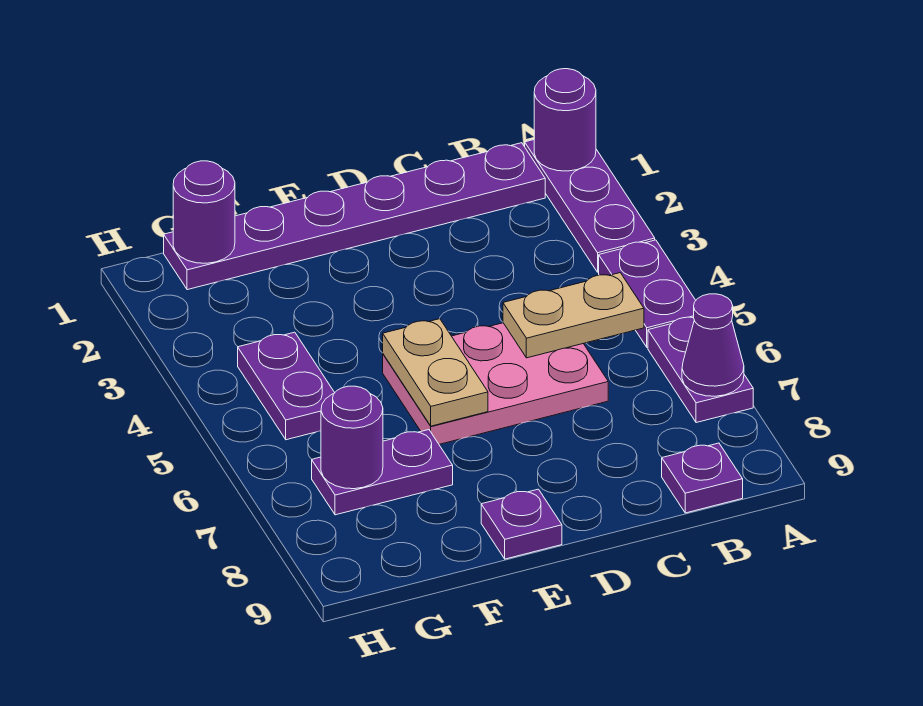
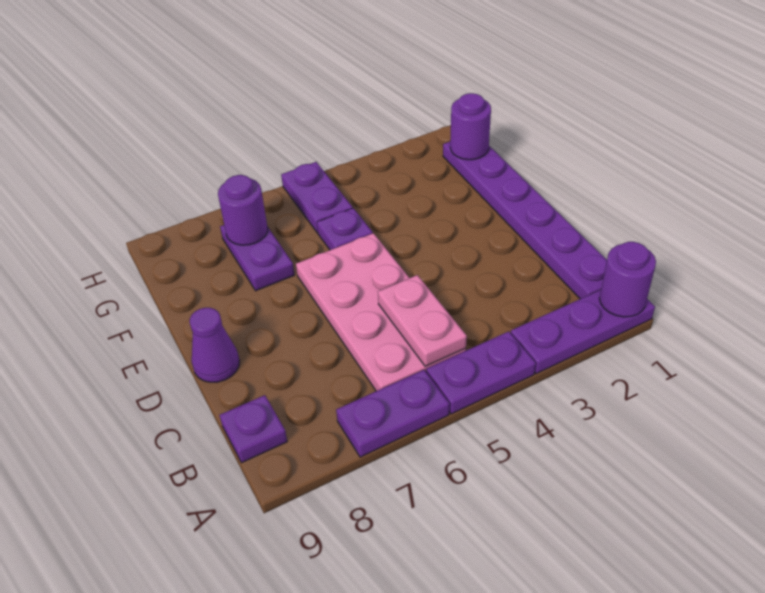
purple 1x1 cone [682,294,744,396] -> purple 1x1 cone moved to [190,308,240,382]
tan 1x2 plate [503,273,644,358] -> pink 1x2 plate [378,275,467,367]
pink 2x3 plate [383,323,608,444] -> pink 2x4 plate [296,233,466,391]
tan 1x2 plate [383,319,488,426] -> none
purple 1x1 plate [481,489,562,559] -> purple 1x1 plate moved to [317,208,373,250]
purple 1x2 plate [238,332,335,440] -> purple 1x2 plate turned to [281,162,352,233]

